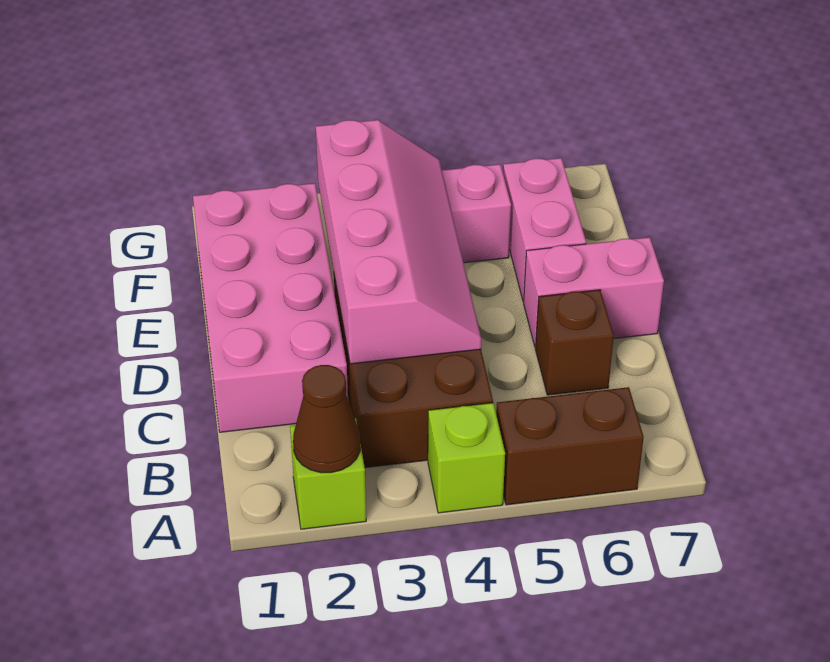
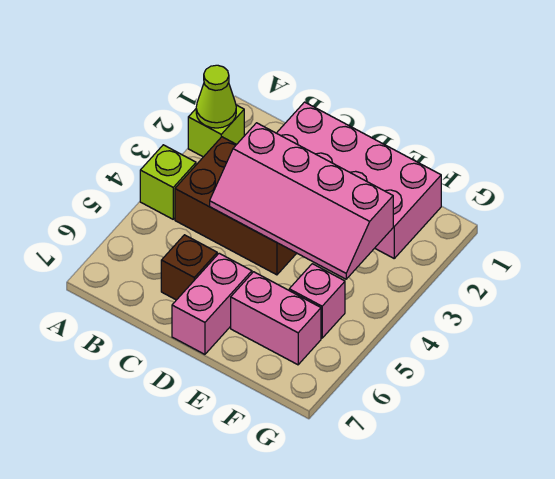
brown 1x1 cone [293,365,360,473] -> lime 1x1 cone [196,65,236,128]
brown 1x2 brick [496,387,644,505] -> none

